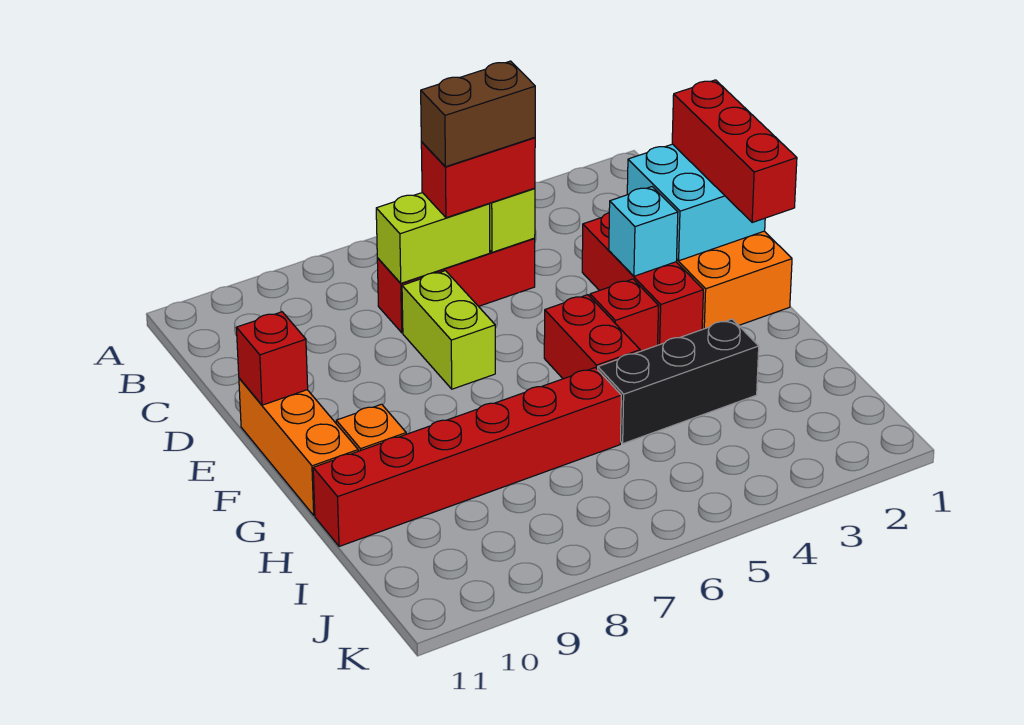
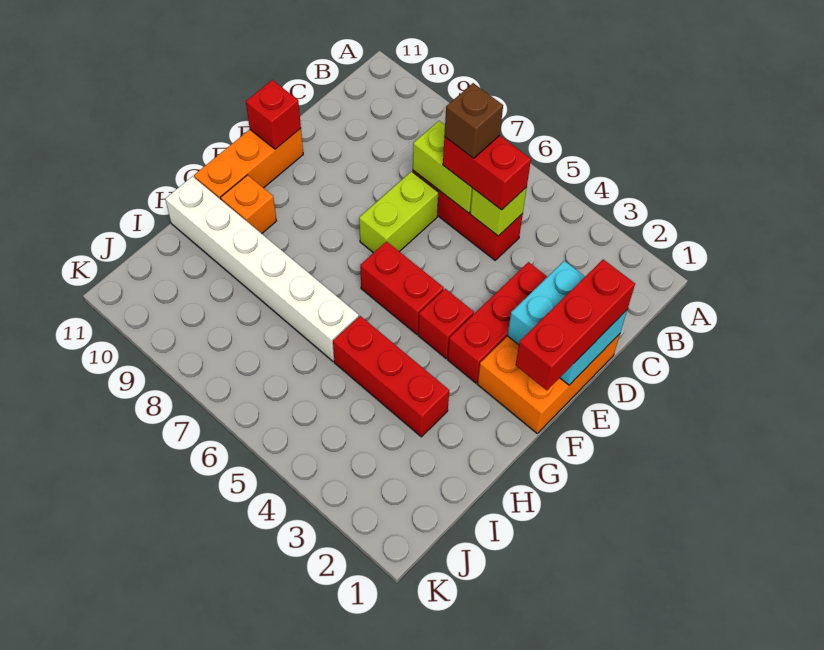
brown 1x2 brick [421,61,535,167] -> brown 1x1 brick [444,83,503,158]
cyan 1x1 brick [609,187,678,276] -> none
red 1x2 brick [544,295,640,379] -> red 1x2 brick turned to [360,241,444,334]
black 1x3 brick [598,319,759,444] -> red 1x3 brick [333,316,449,437]
red 1x6 brick [313,368,621,546] -> white 1x6 brick [165,176,359,361]

